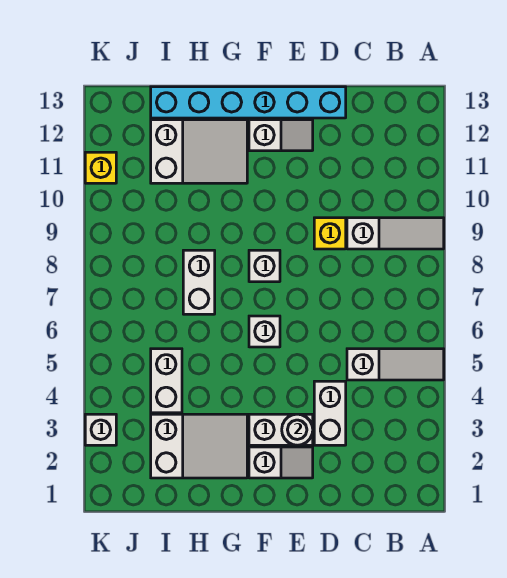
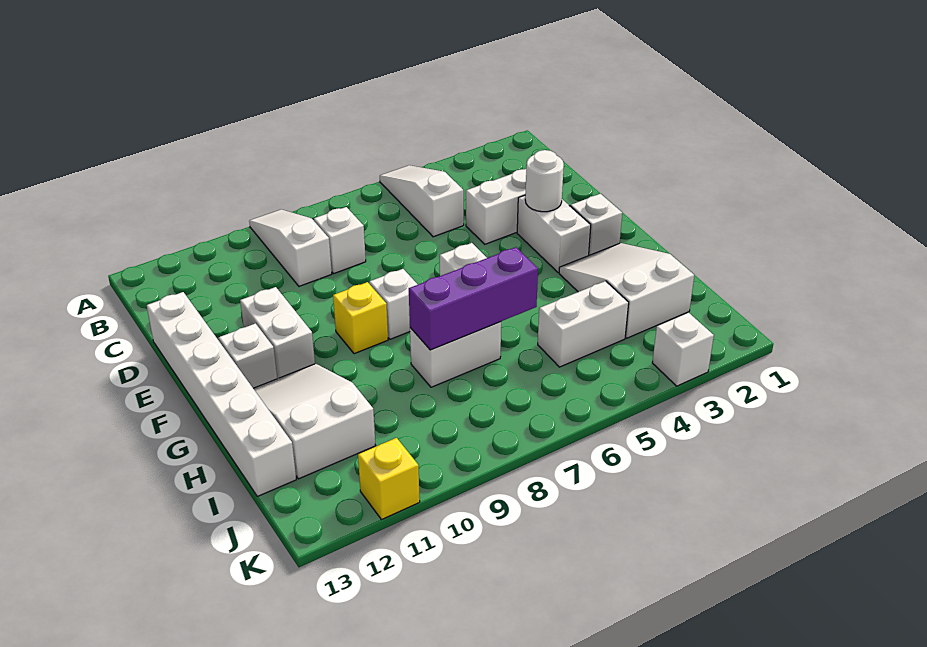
none -> white 1x1 brick [314,207,366,274]
yellow 1x1 brick [314,218,346,249] -> yellow 1x1 brick moved to [333,282,388,354]
cyan 1x6 brick [151,87,346,118] -> white 1x6 brick [147,292,296,496]
none -> white 1x2 brick [240,287,315,379]
none -> purple 1x3 brick [409,247,538,350]

